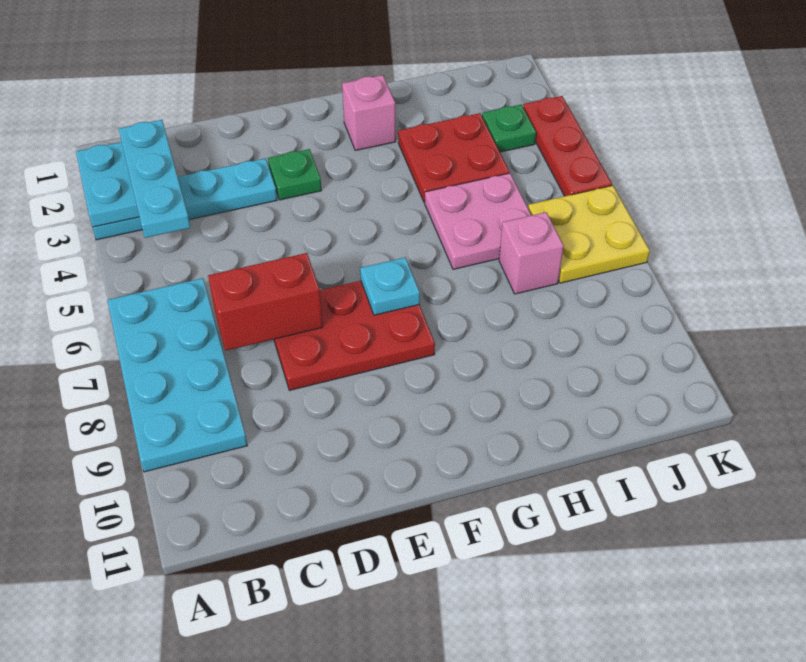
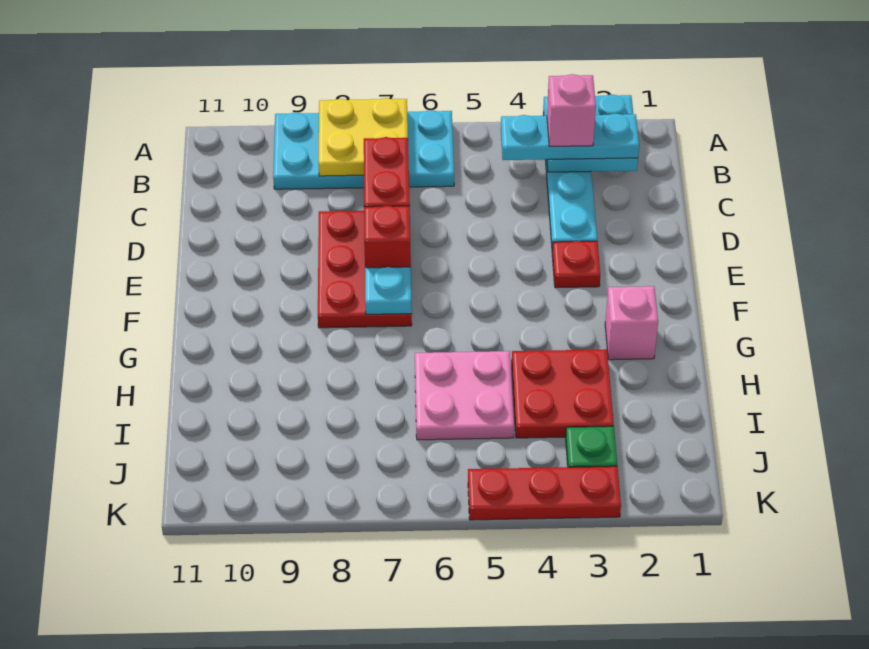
green 1x1 plate [268,149,322,200] -> red 1x1 plate [552,241,600,288]
none -> red 1x1 brick [364,206,411,268]
pink 1x1 brick [499,212,564,294] -> pink 1x1 brick moved to [547,74,596,146]
yellow 2x2 plate [528,186,650,283] -> yellow 2x2 plate moved to [318,98,408,176]

